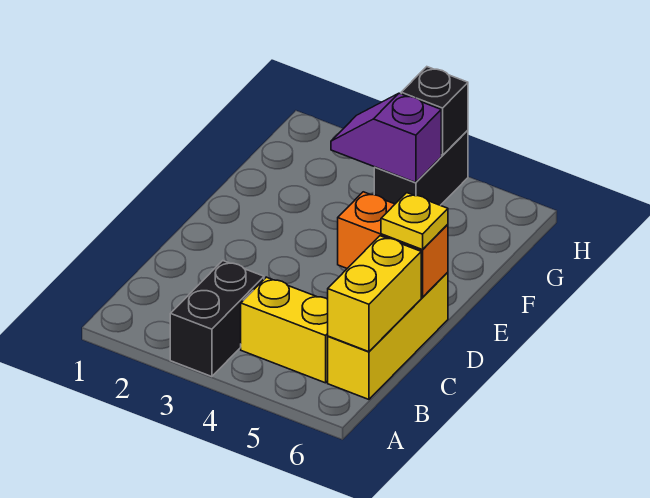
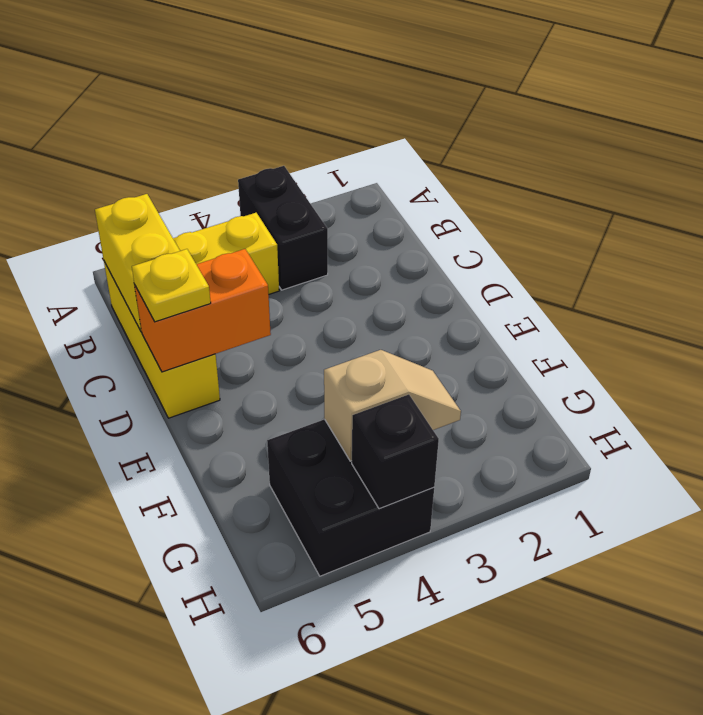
purple 1x2 slope [331,93,441,183] -> tan 1x2 slope [324,350,461,461]
black 1x2 brick [374,130,468,205] -> black 2x2 brick [267,419,434,576]

